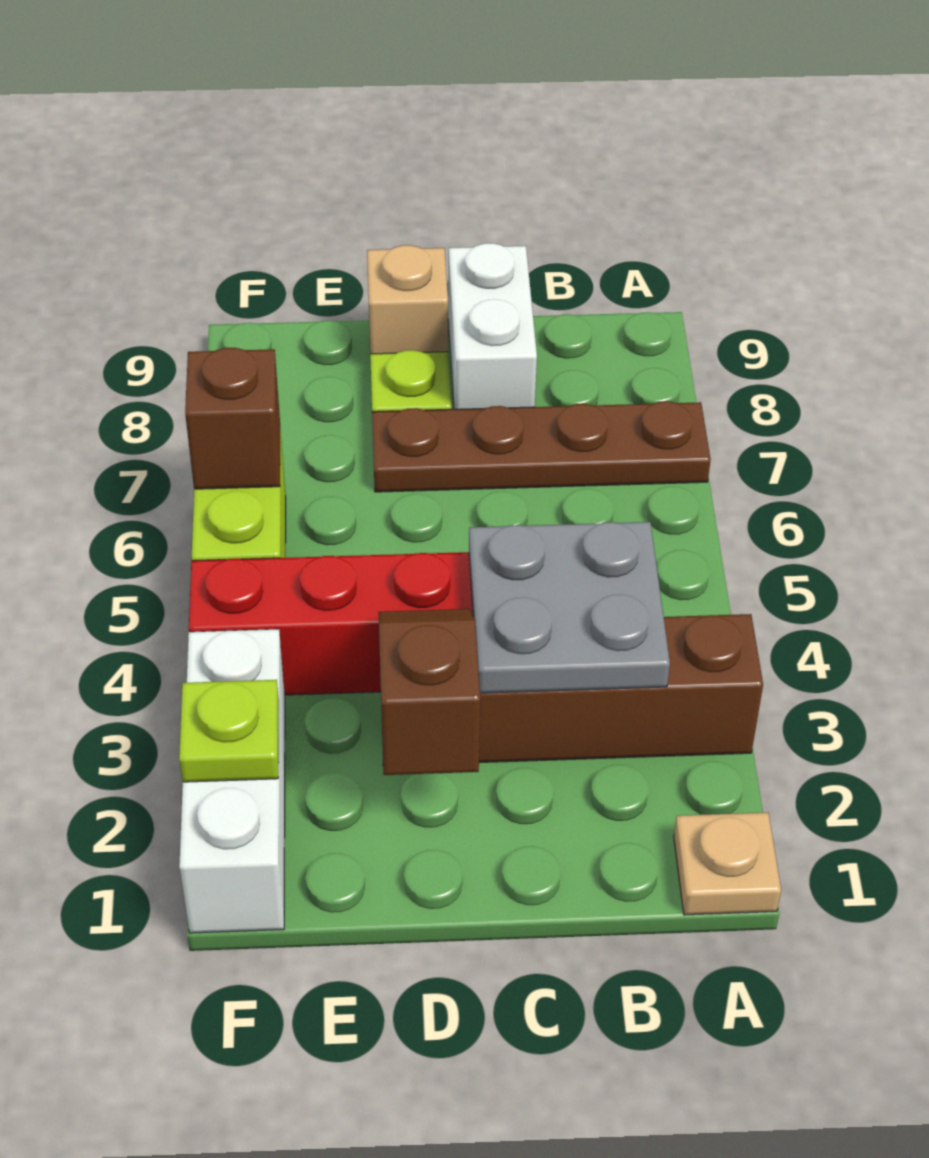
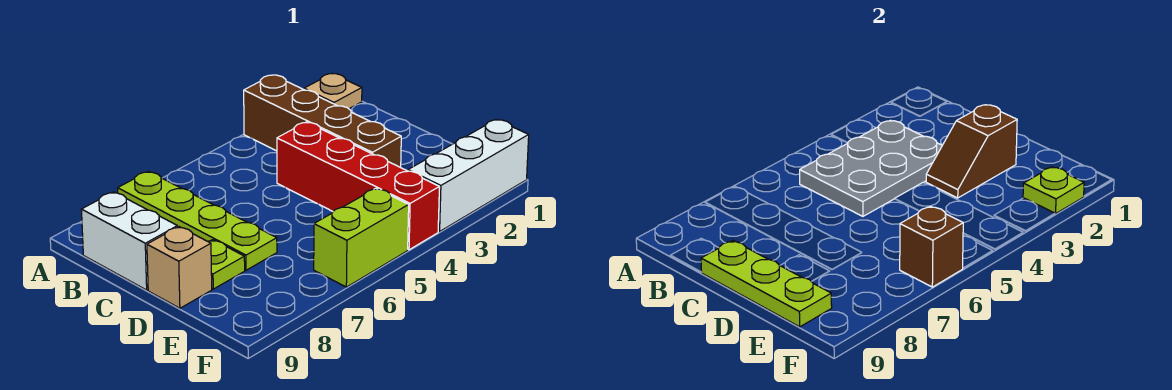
brown 1x4 plate [372,401,711,492] -> lime 1x4 plate [118,171,277,270]
grey 2x2 plate [469,522,670,693] -> grey 2x3 plate [800,120,942,216]
white 1x2 brick [448,243,537,409] -> white 1x2 brick turned to [81,192,177,290]
none -> lime 1x3 plate [701,241,832,327]

